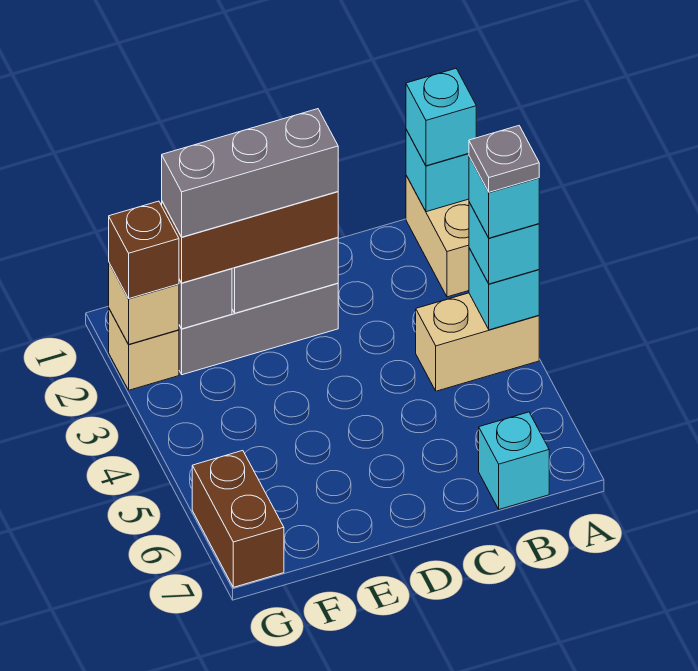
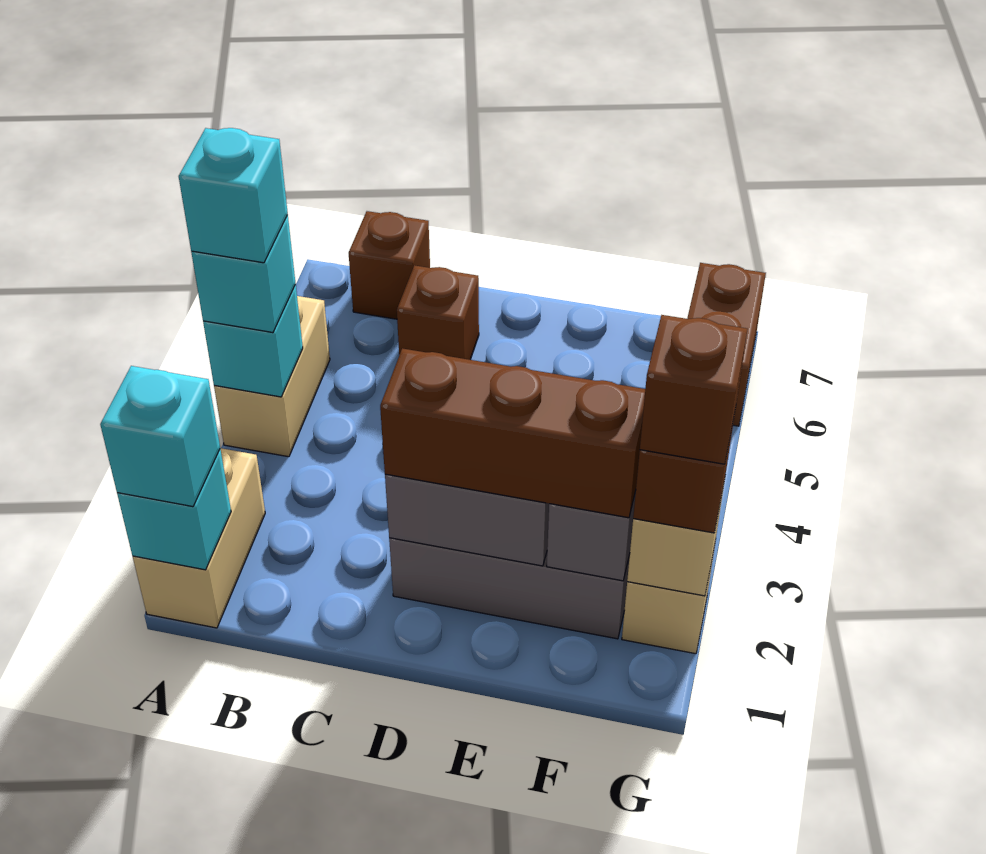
tan 1x2 brick [416,293,539,391] -> tan 1x2 brick turned to [214,296,330,457]
grey 1x1 plate [469,126,539,192] -> none
cyan 1x1 brick [479,412,549,509] -> brown 1x1 brick [349,211,430,319]
none -> brown 1x1 brick [397,265,479,360]
grey 1x3 brick [162,109,338,237] -> none
none -> brown 1x1 brick [640,315,747,464]

